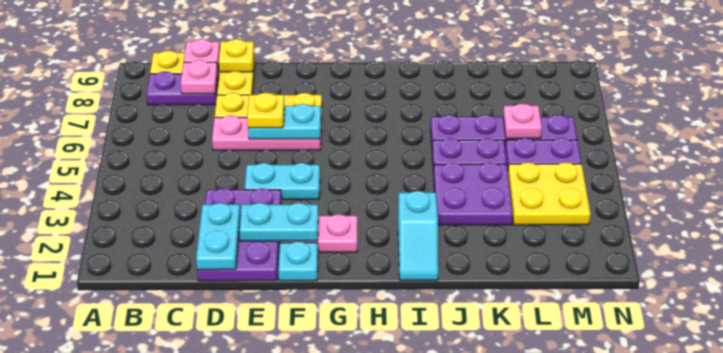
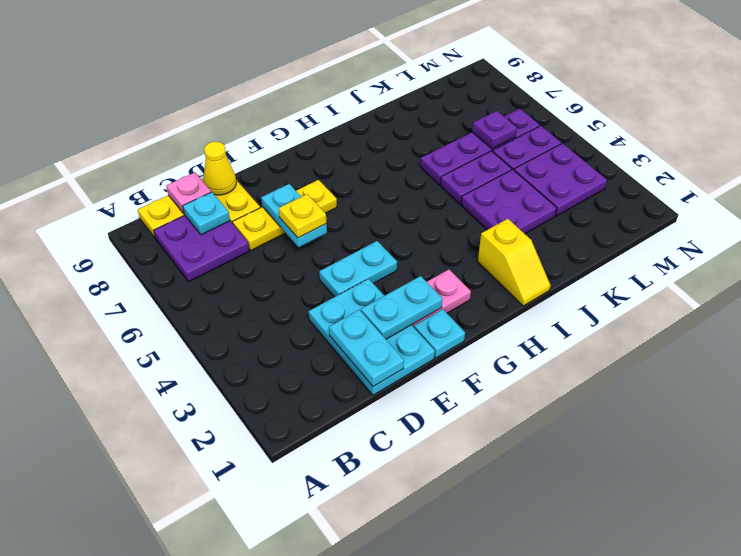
purple 1x2 plate [146,71,218,105] -> purple 2x2 plate [154,215,249,282]
pink 1x1 plate [181,60,218,94] -> cyan 1x1 plate [183,192,230,235]
purple 2x3 plate [197,188,281,281] -> cyan 2x3 plate [309,279,435,395]
pink 1x3 plate [212,116,321,150] -> none
yellow 1x1 plate [219,39,254,72] -> yellow 1x1 cone [203,142,236,195]
cyan 1x2 plate [248,104,321,139] -> cyan 1x2 plate turned to [261,184,327,247]
cyan 1x2 slope [398,191,438,280] -> yellow 1x2 slope [478,219,551,306]
yellow 2x2 plate [508,162,591,225] -> purple 2x2 plate [514,143,607,216]
pink 1x1 plate [503,103,542,139] -> purple 1x1 plate [472,111,517,149]

